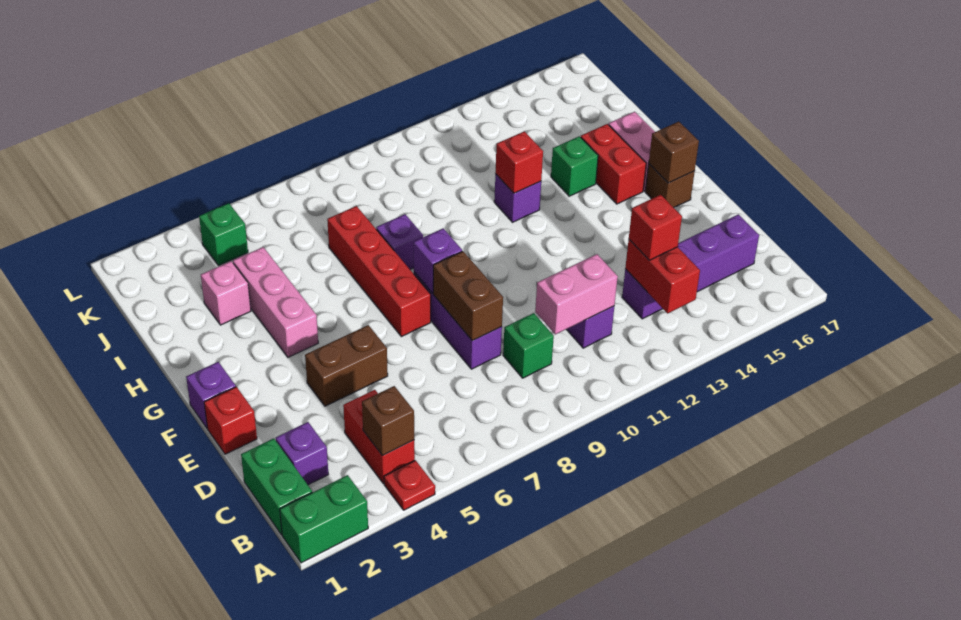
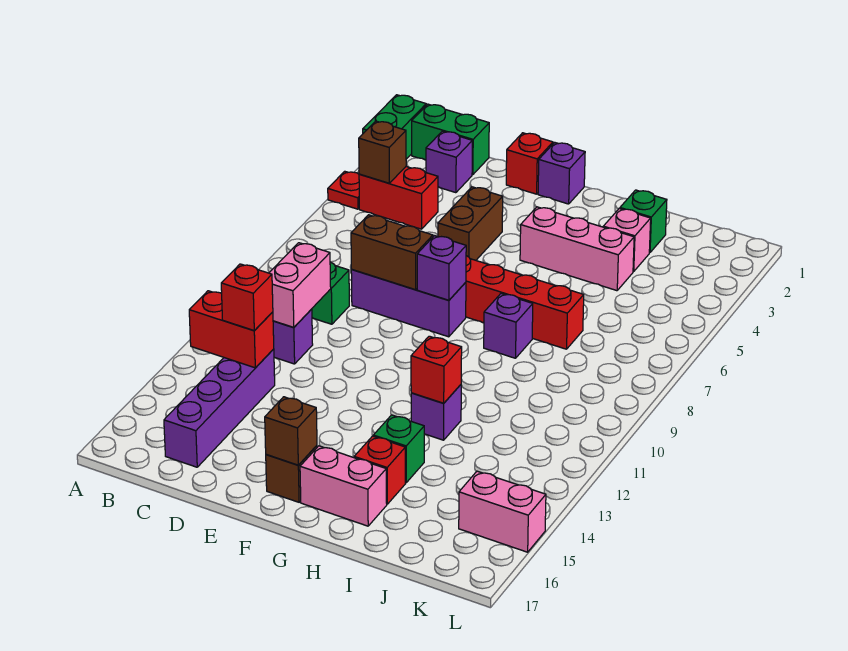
red 1x2 brick [581,124,646,204] -> red 1x1 brick [354,436,406,504]
green 1x1 brick [199,203,248,266] -> green 1x1 brick moved to [620,190,667,253]
none -> pink 1x2 brick [459,471,546,552]

